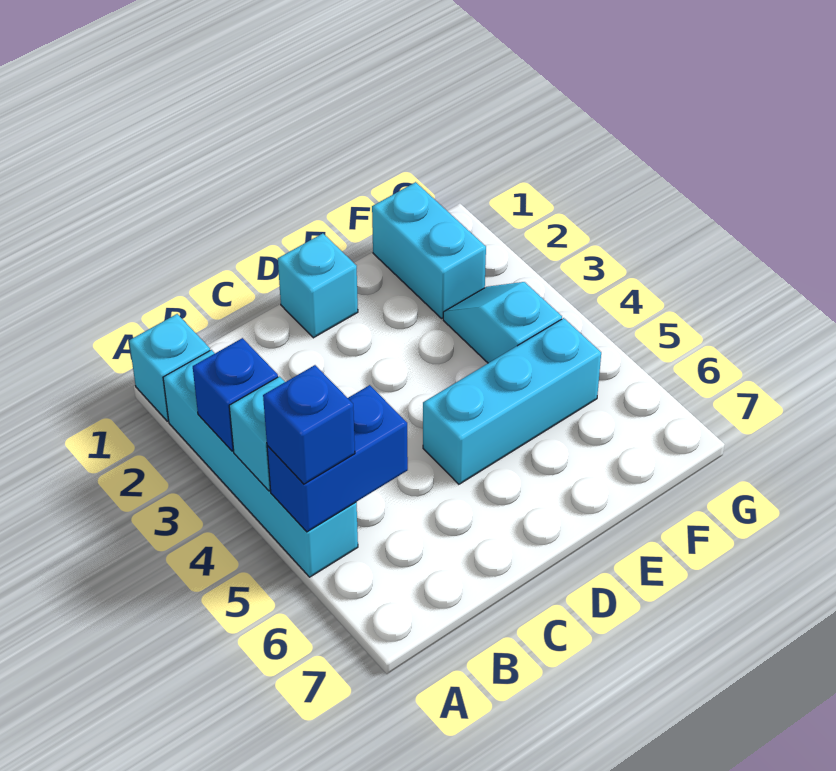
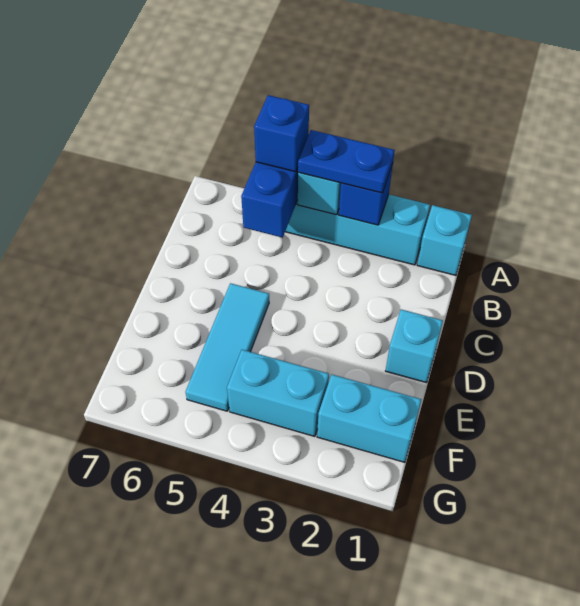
none -> blue 1x2 plate [298,130,395,193]
cyan 1x3 brick [423,318,601,484] -> cyan 1x3 tile [186,283,269,411]
cyan 1x2 slope [443,282,562,363] -> cyan 1x2 brick [227,350,329,436]

